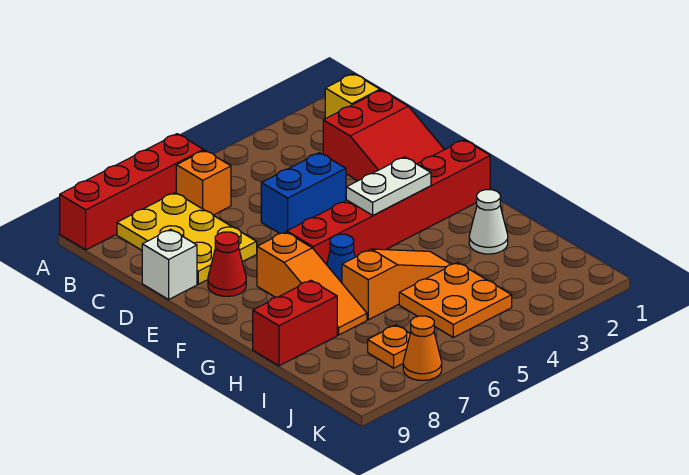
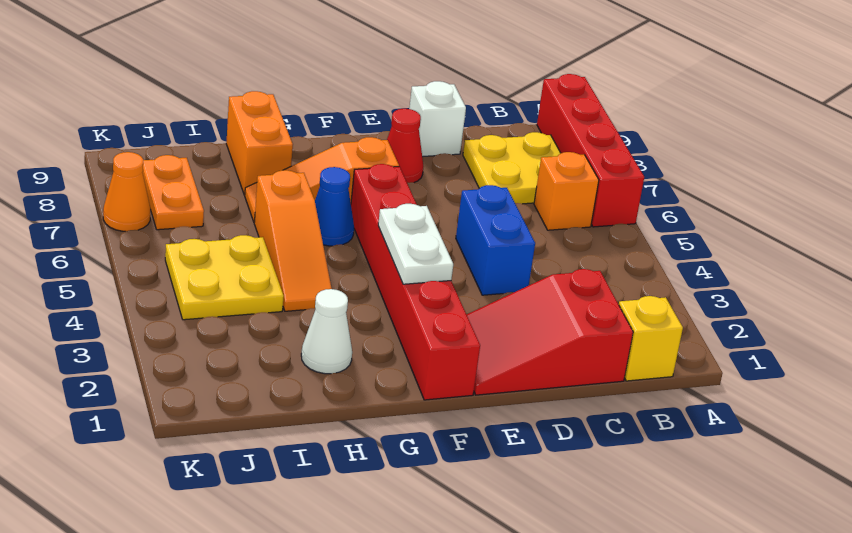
yellow 2x3 plate [117,193,257,284] -> yellow 2x2 plate [463,132,561,204]
red 1x2 brick [253,280,337,366] -> orange 1x2 brick [226,91,293,195]
orange 2x2 plate [399,262,512,337] -> yellow 2x2 plate [165,235,284,320]
orange 1x1 plate [368,325,410,368] -> orange 1x2 plate [142,155,204,230]

